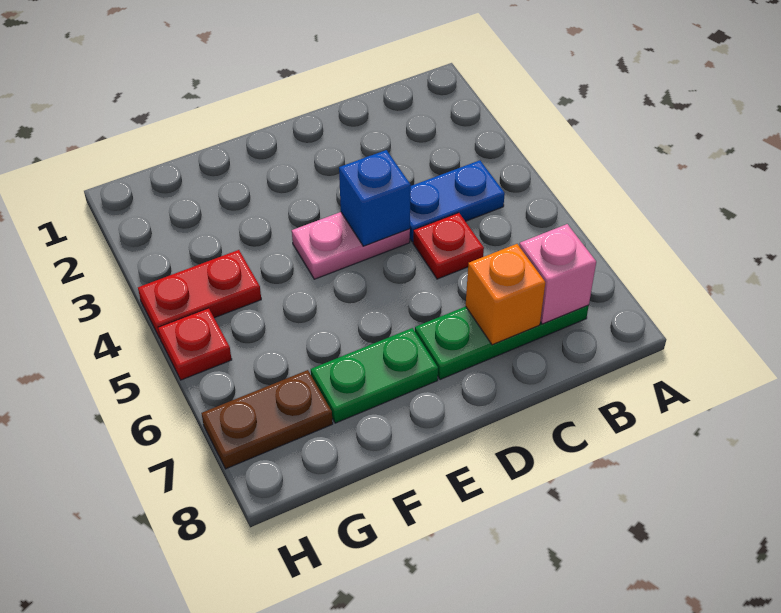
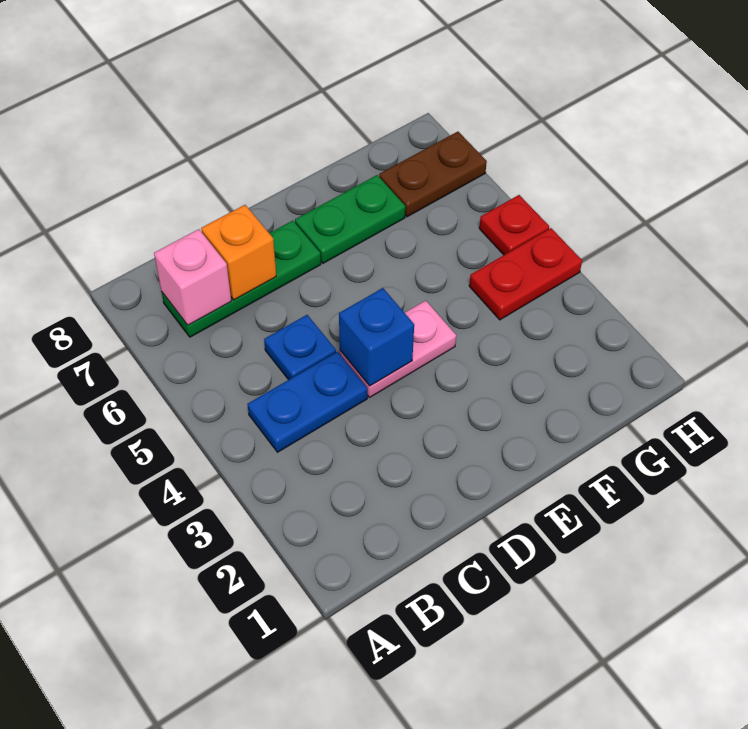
red 1x1 plate [413,213,484,279] -> blue 1x1 plate [264,315,336,380]

